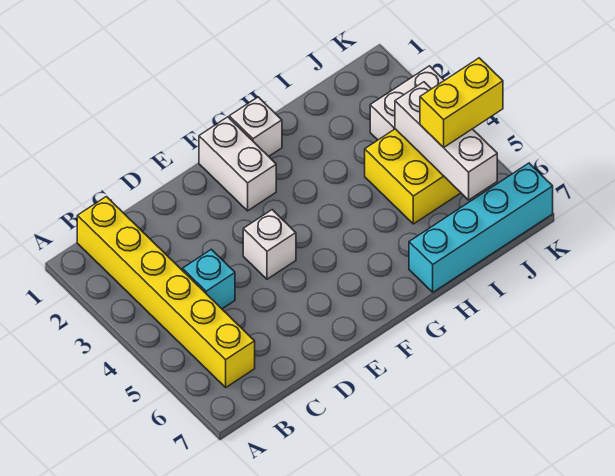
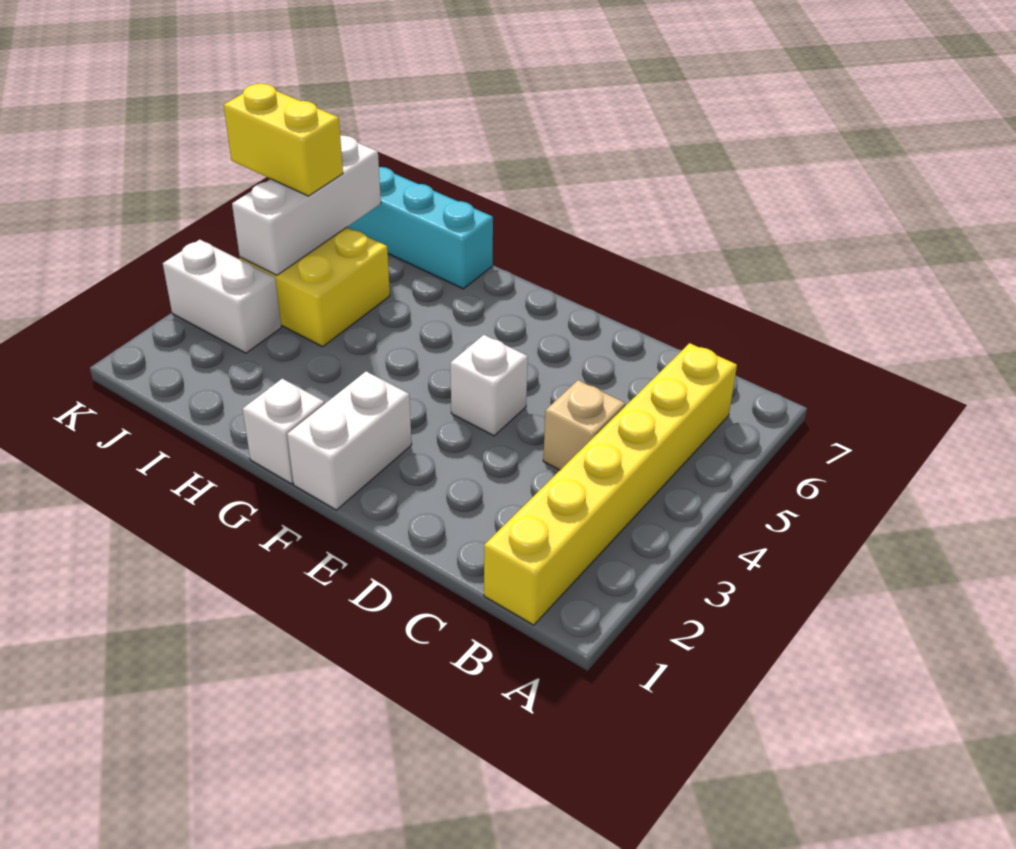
cyan 1x1 brick [183,249,235,309] -> tan 1x1 brick [543,380,625,470]

